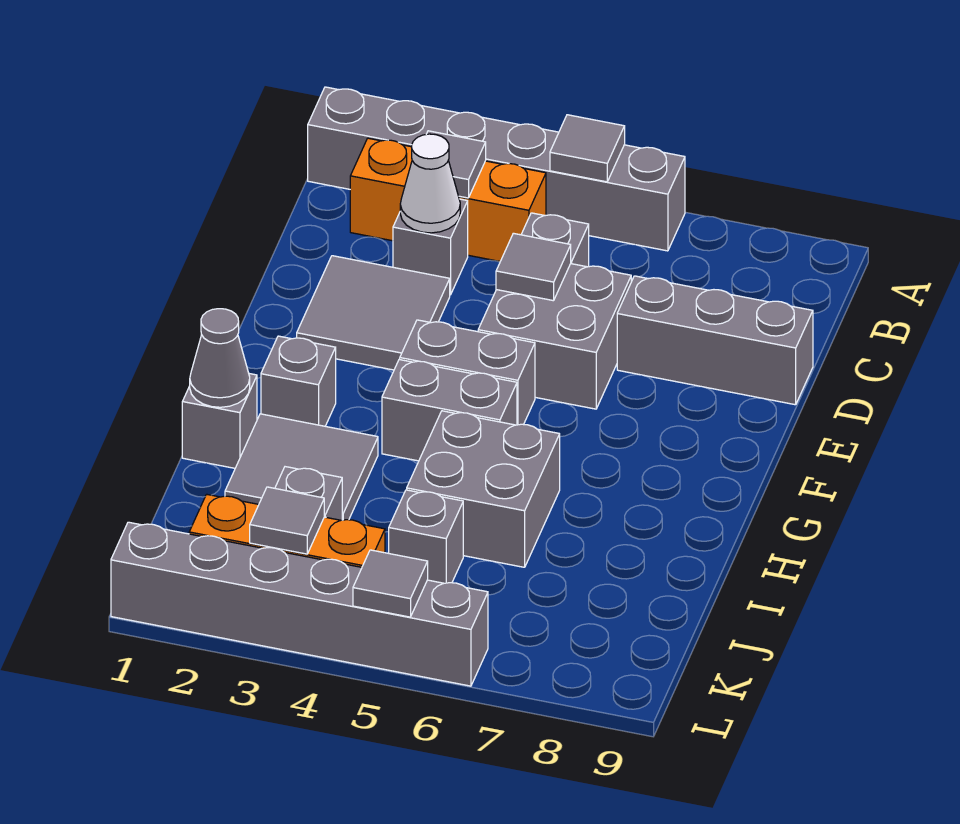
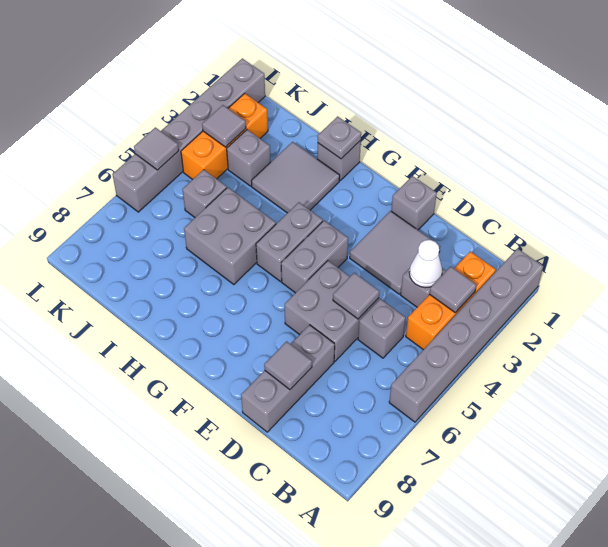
grey 1x1 tile [550,115,625,182] -> grey 1x1 tile moved to [264,341,312,390]
grey 1x1 brick [261,336,336,426] -> grey 1x1 brick moved to [391,176,437,230]
grey 1x1 cone [190,309,250,407] -> grey 1x1 plate [318,116,361,159]

